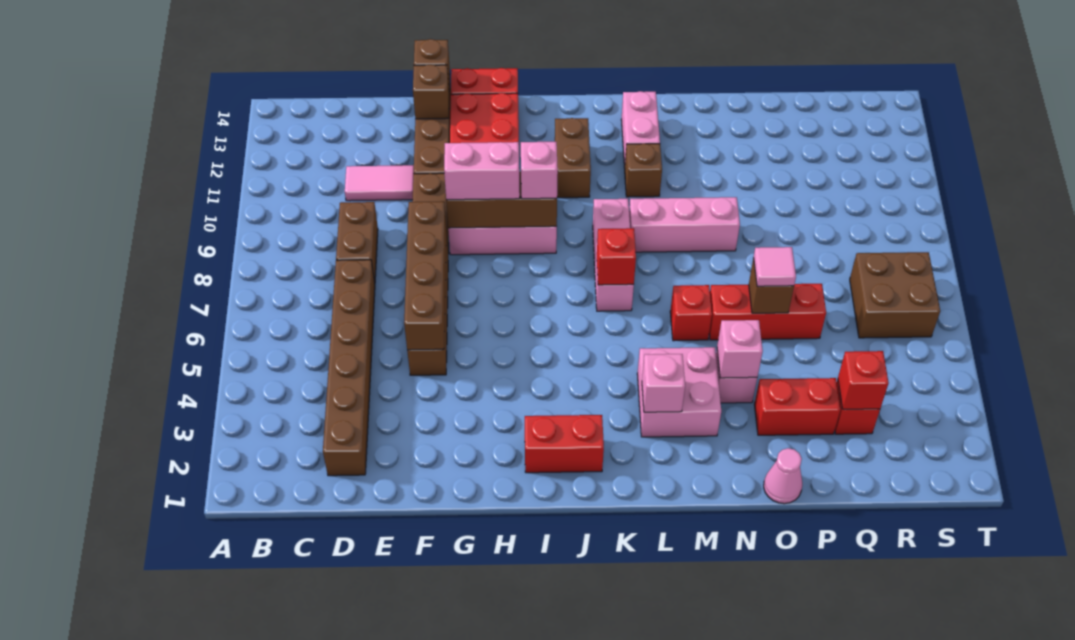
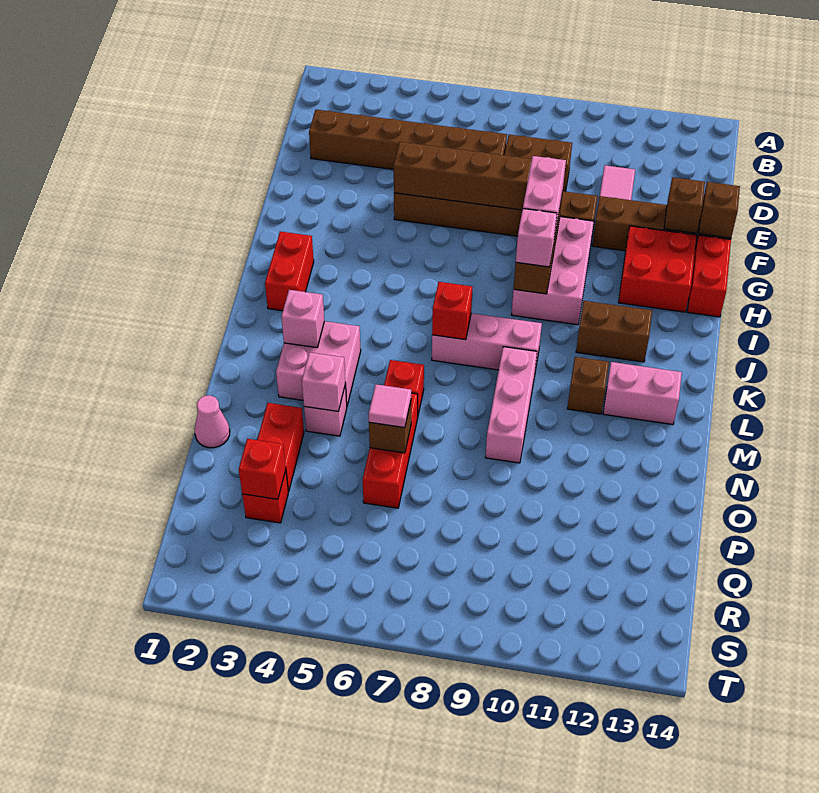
brown 2x2 brick [850,252,940,338] -> none

